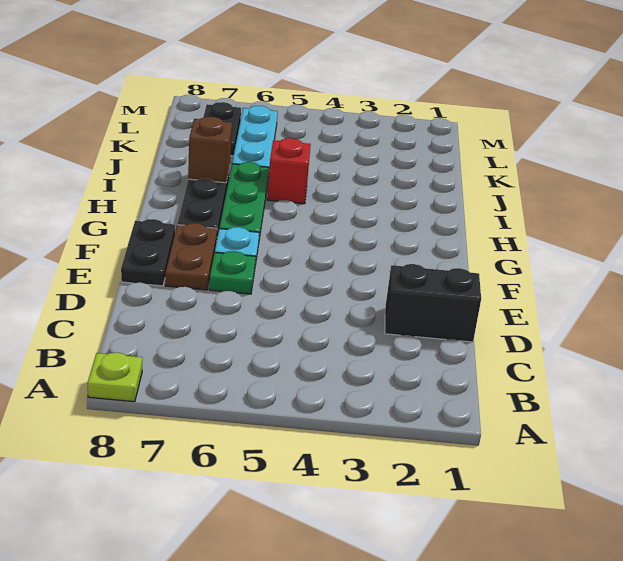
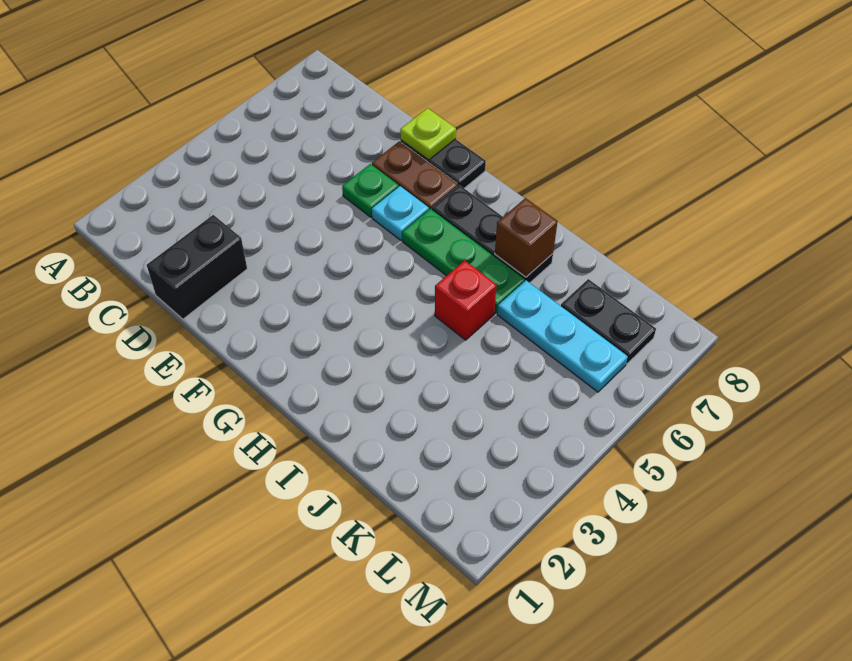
lime 1x1 plate [88,352,142,402] -> lime 1x1 plate moved to [400,108,456,160]

